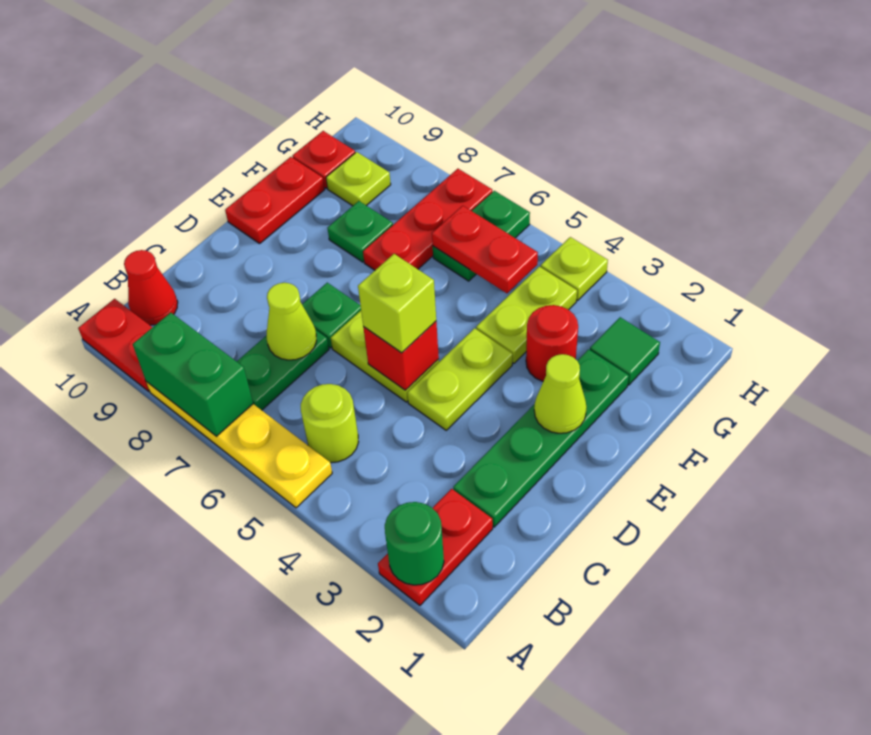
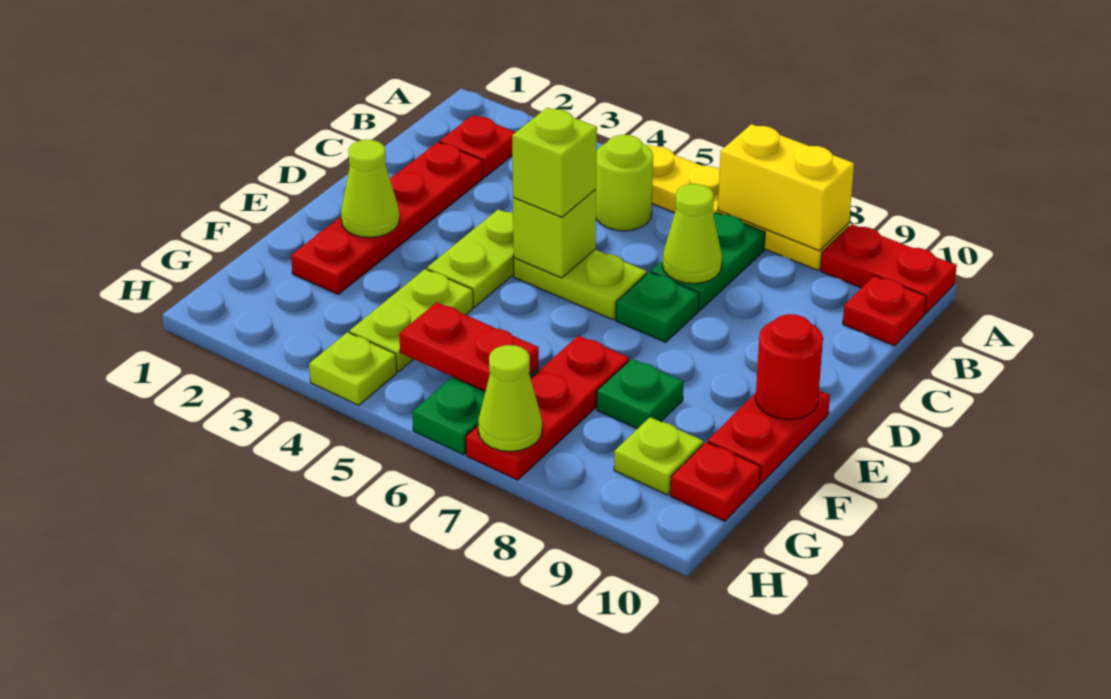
red 1x2 plate [378,489,493,605] -> red 1x1 plate [440,115,516,177]
green 1x1 round brick [385,502,444,585] -> none
green 1x2 brick [133,313,253,436] -> yellow 1x2 brick [718,124,854,251]
red 1x1 cone [124,250,178,325] -> red 1x1 plate [843,275,926,346]
green 1x4 plate [453,349,629,527] -> red 1x4 plate [291,142,483,294]
red 1x1 brick [363,321,439,390] -> lime 1x1 brick [513,189,596,278]
red 1x1 round brick [526,305,578,381] -> red 1x1 round brick moved to [755,314,823,420]
green 1x1 tile [590,317,660,385] -> none
none -> lime 1x1 cone [478,345,542,452]

